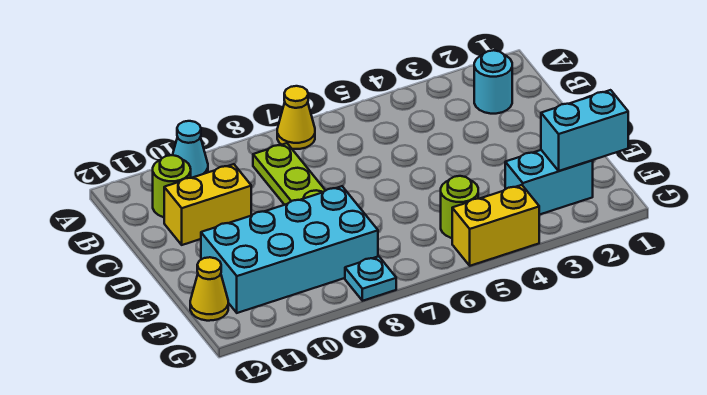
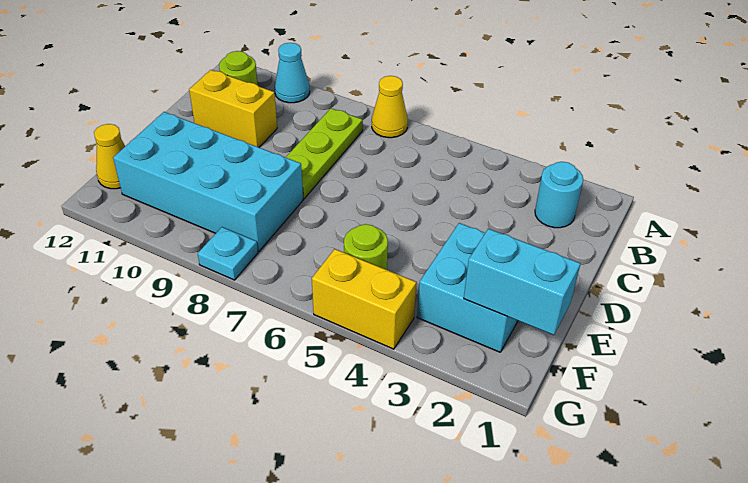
cyan 1x2 brick [505,150,593,215] -> cyan 2x2 brick [417,223,518,352]

